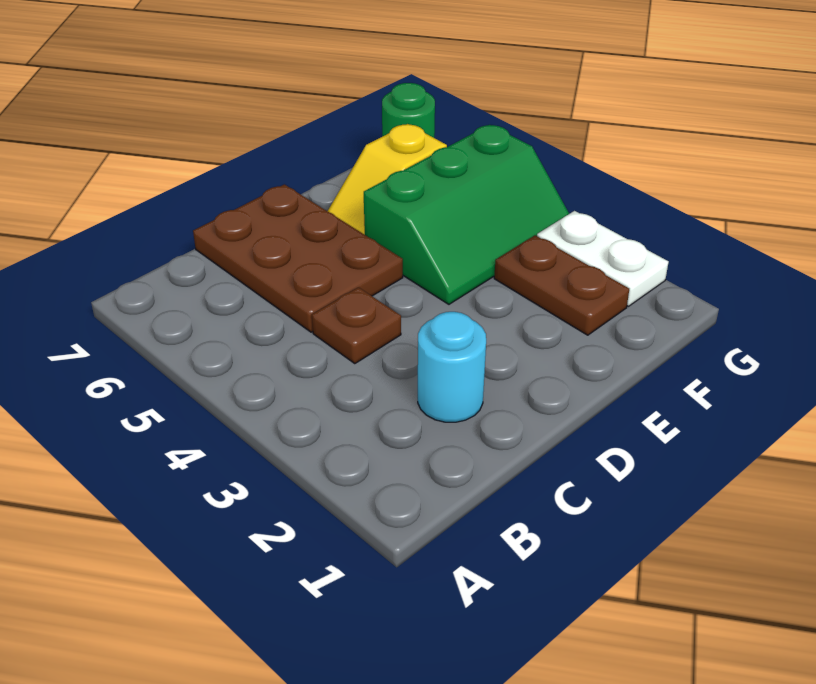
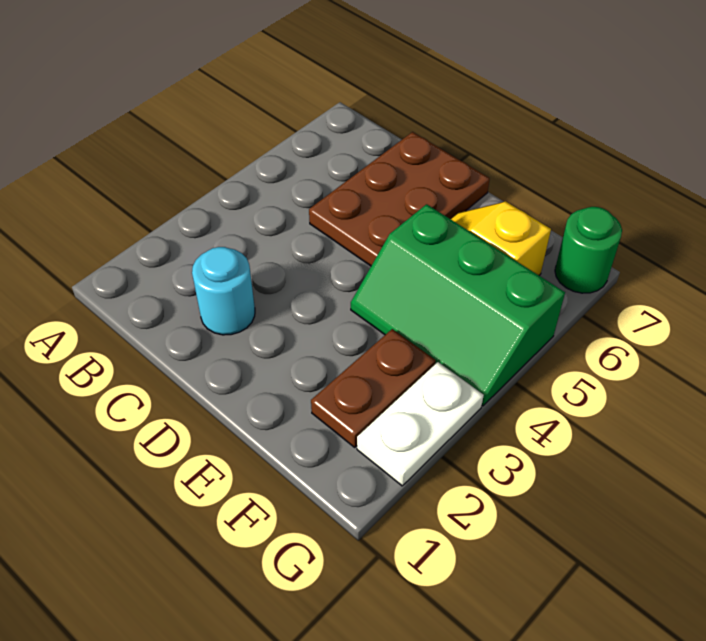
brown 1x1 plate [312,287,401,364] -> none

